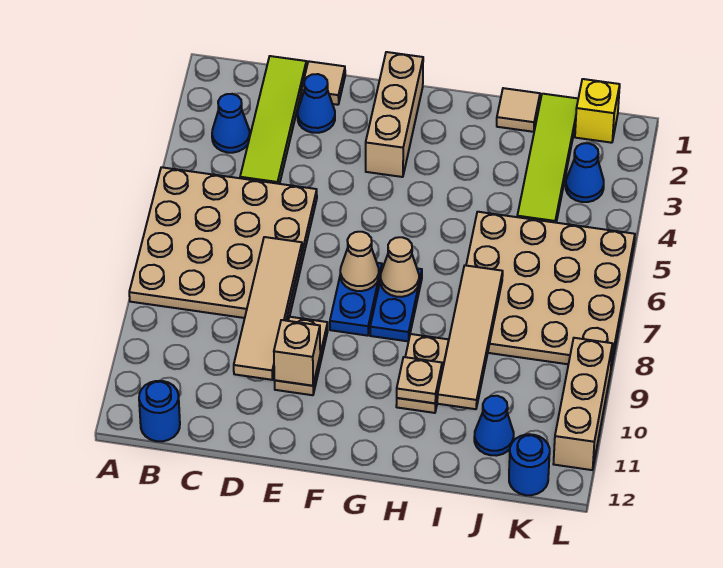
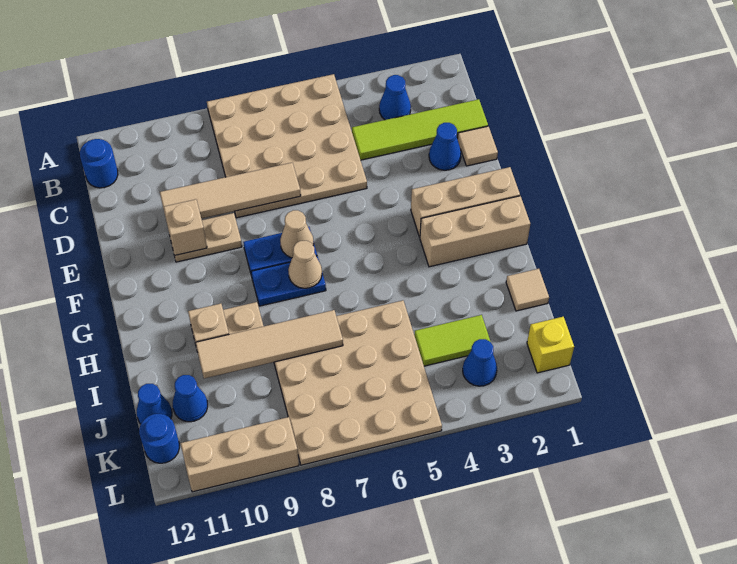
none -> tan 1x3 brick [420,196,530,267]
lime 1x4 tile [517,94,578,223] -> lime 1x2 tile [414,315,491,366]
none -> blue 1x1 cone [137,384,172,424]

